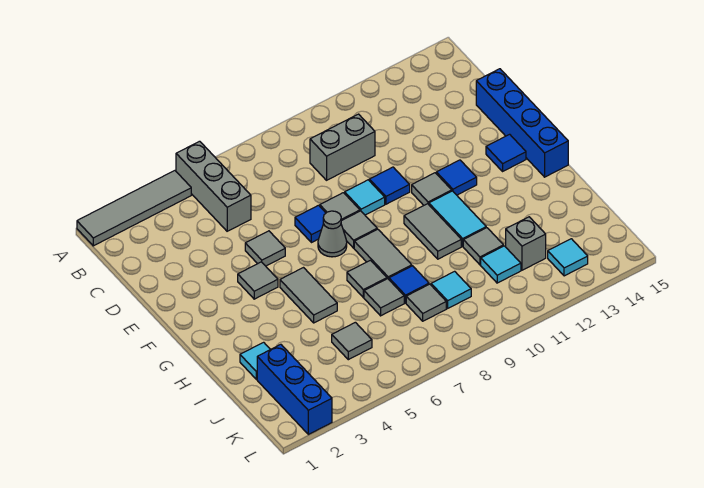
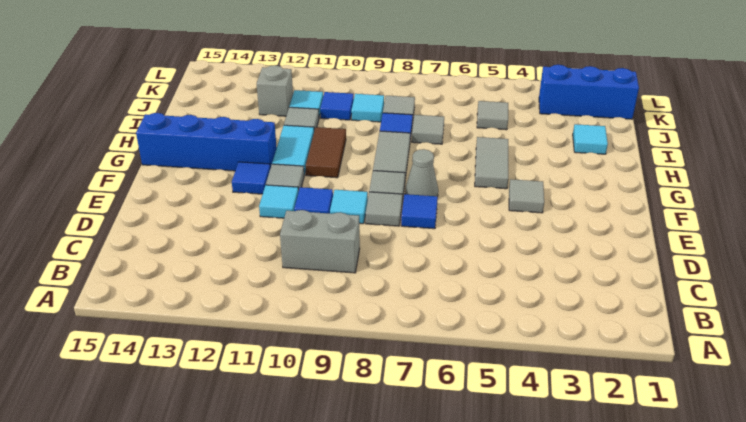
grey 1x4 tile [77,171,191,246] -> none
grey 1x3 brick [176,141,251,231] -> none
blue 1x4 brick [476,69,568,177] -> blue 1x4 brick turned to [136,113,277,171]
grey 1x1 tile [245,231,285,266] -> none
blue 1x1 tile [486,134,526,171] -> blue 1x1 tile moved to [320,92,354,120]
grey 1x2 tile [404,204,461,259] -> brown 1x2 tile [306,127,346,178]
grey 1x1 tile [347,260,387,297] -> none
blue 1x3 brick [257,344,332,434] -> blue 1x3 brick turned to [539,65,639,119]
cyan 1x1 tile [548,239,588,276] -> cyan 1x1 tile moved to [259,185,298,218]

